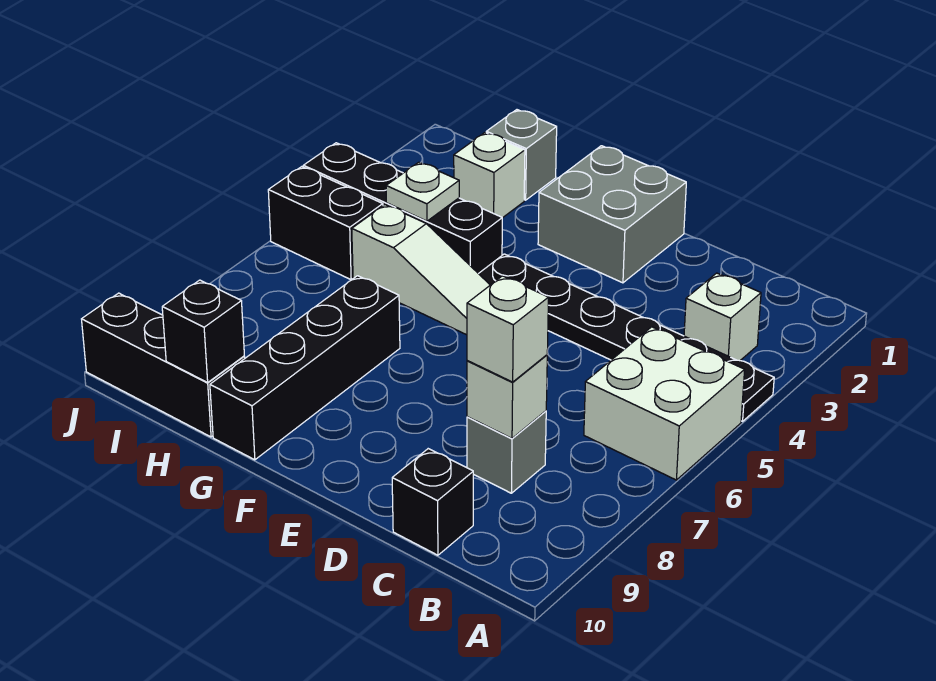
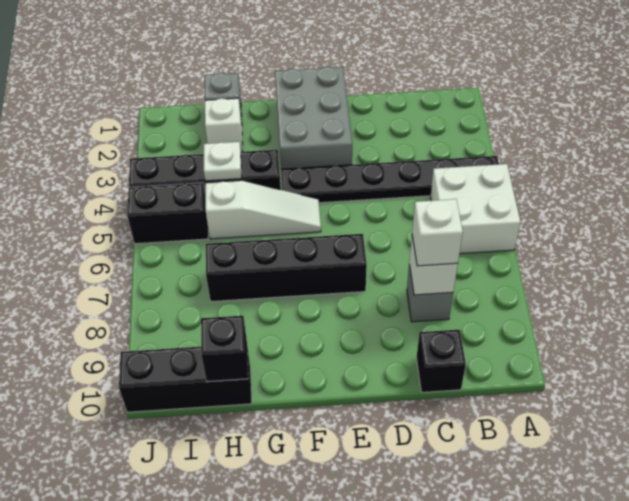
white 1x1 brick [684,273,761,361] -> none
grey 2x2 brick [538,146,686,283] -> grey 2x3 brick [275,67,352,169]
black 1x4 brick [210,276,400,460] -> black 1x4 brick turned to [206,234,367,302]

